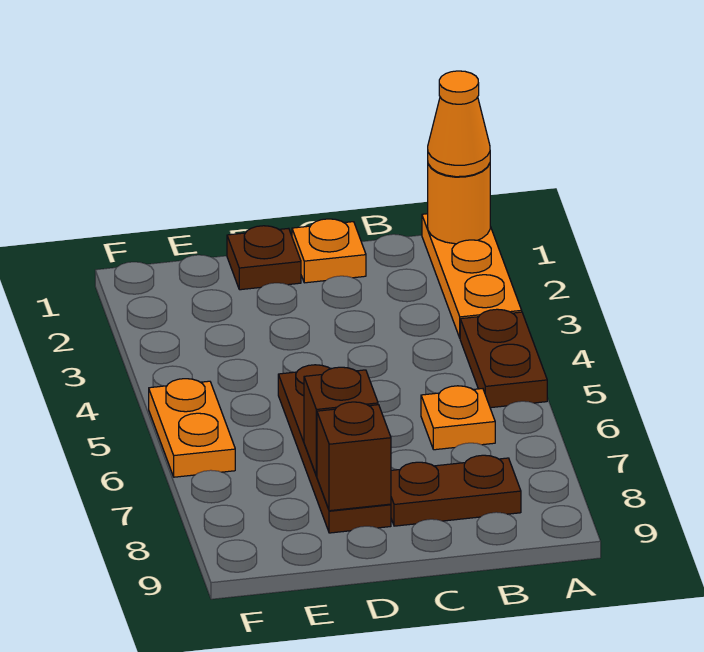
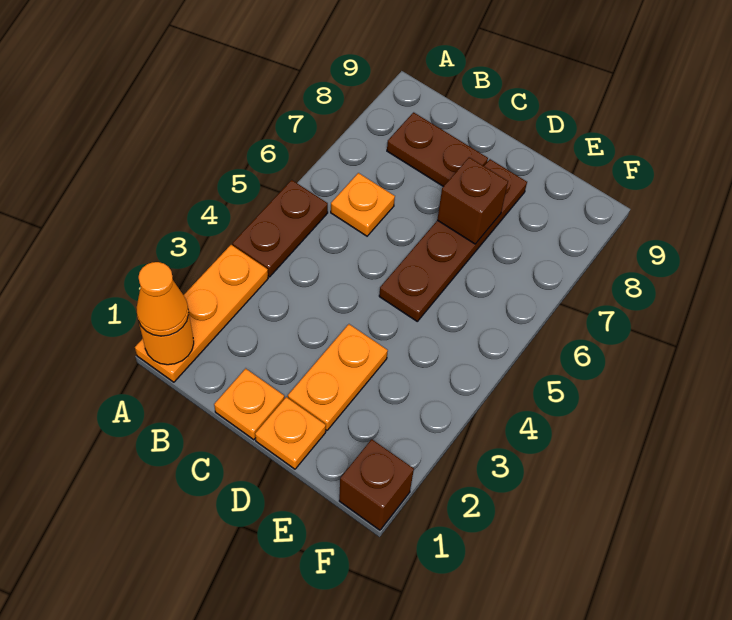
brown 1x1 plate [227,226,301,290] -> orange 1x1 plate [255,397,326,469]
brown 1x1 brick [317,402,391,511] -> brown 1x1 brick moved to [339,439,414,530]
orange 1x2 plate [149,379,235,477] -> orange 1x2 plate moved to [288,324,388,430]

